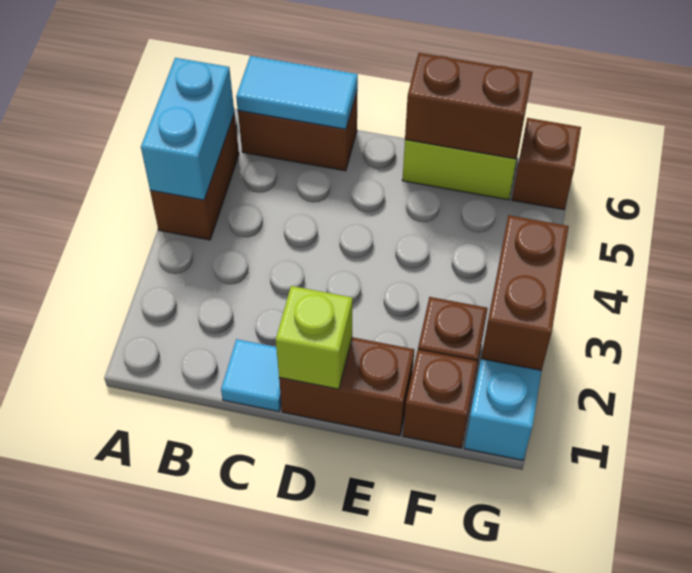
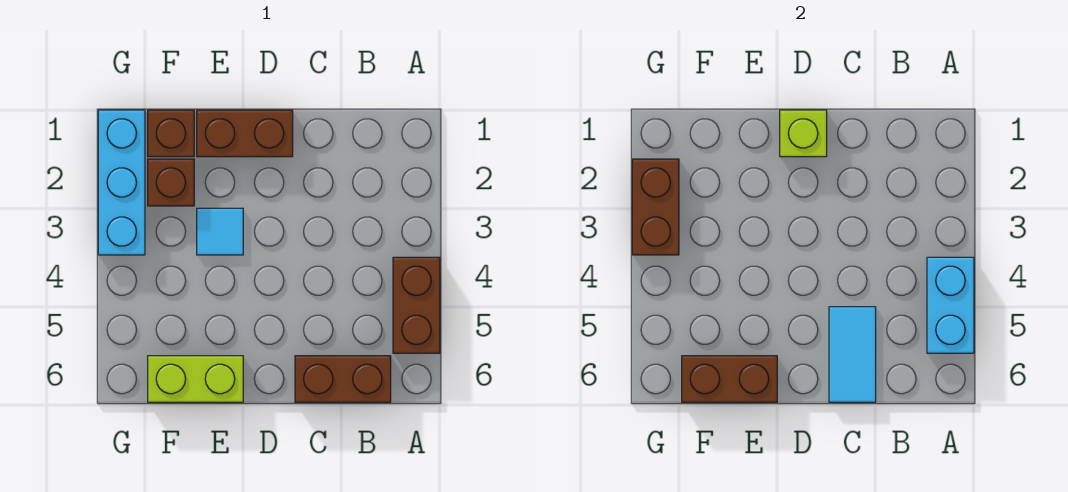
cyan 1x2 tile [236,56,358,129] -> cyan 1x2 tile turned to [829,307,876,402]
cyan 1x1 tile [221,339,281,412] -> cyan 1x1 tile moved to [197,208,243,255]
brown 1x1 brick [512,118,581,210] -> none

